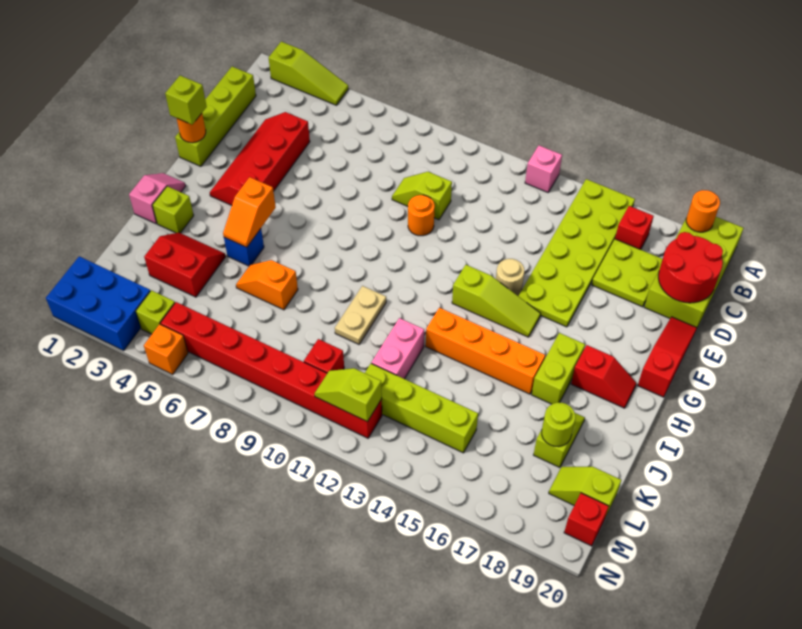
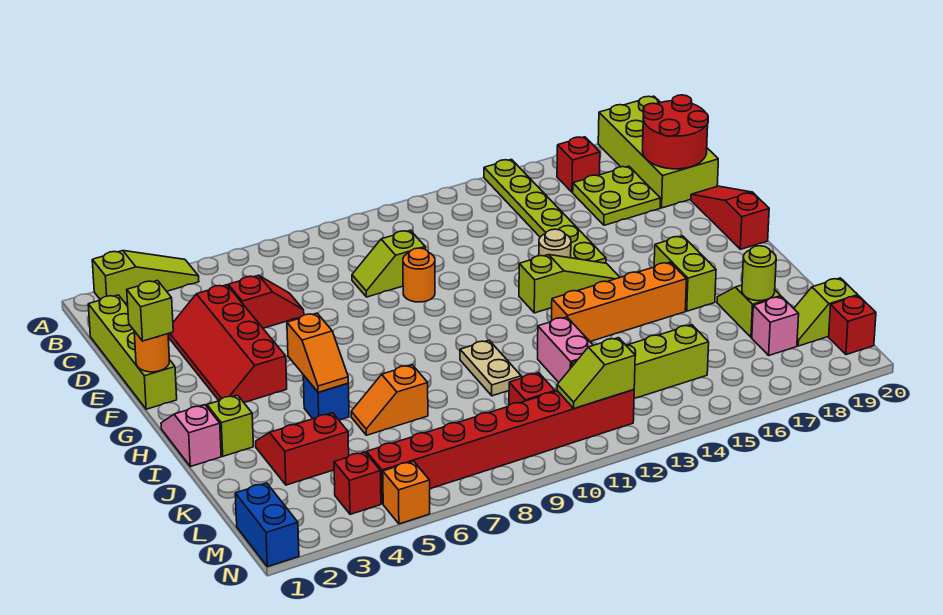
pink 1x1 brick [525,145,562,192] -> pink 1x1 brick moved to [752,297,799,355]
lime 2x6 plate [519,179,635,327] -> lime 1x6 plate [484,159,606,263]
orange 1x1 round brick [686,190,720,232] -> none
red 1x2 slope [571,345,636,408] -> red 1x2 slope moved to [228,275,304,328]
blue 2x3 brick [46,256,150,350] -> blue 1x2 brick [235,483,299,567]
lime 1x1 brick [136,290,175,334] -> red 1x1 brick [334,452,381,514]

